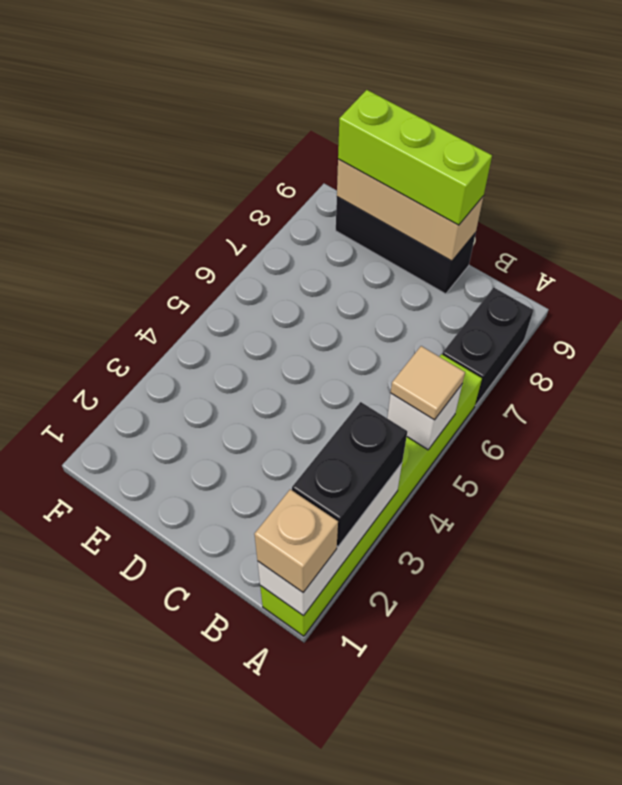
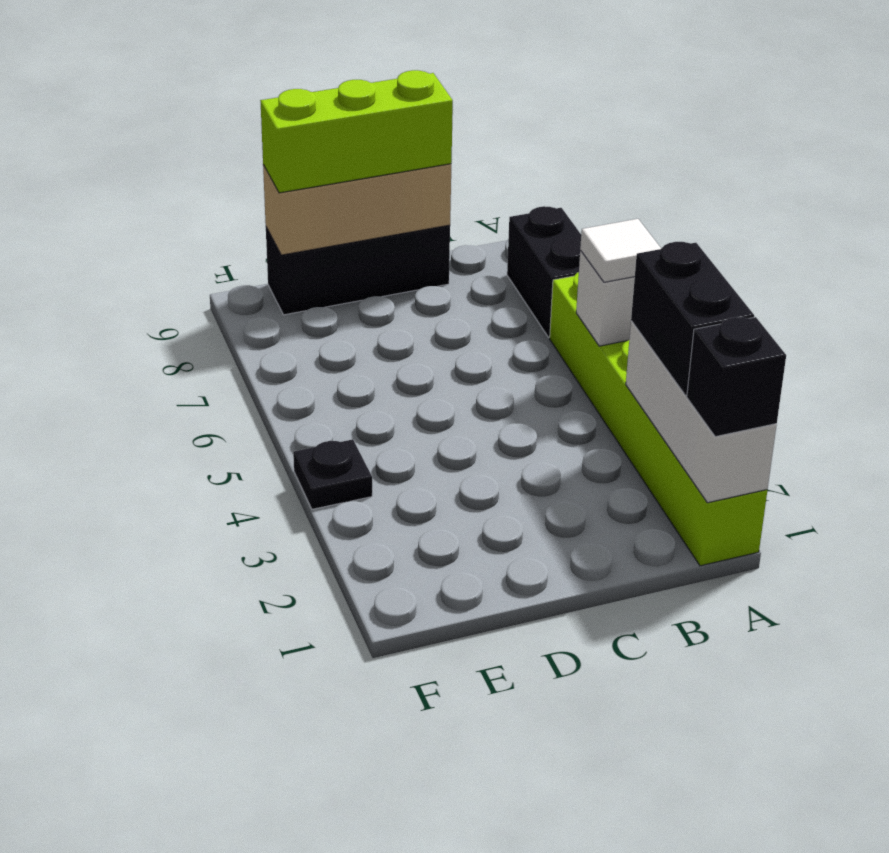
tan 1x1 brick [254,489,338,592] -> black 1x1 brick [687,317,786,437]
tan 1x1 tile [391,346,465,420] -> white 1x1 tile [580,219,661,282]
none -> black 1x1 plate [293,439,372,509]

